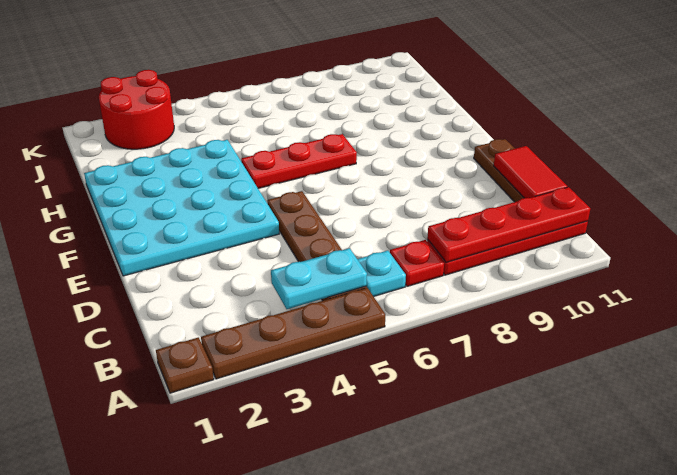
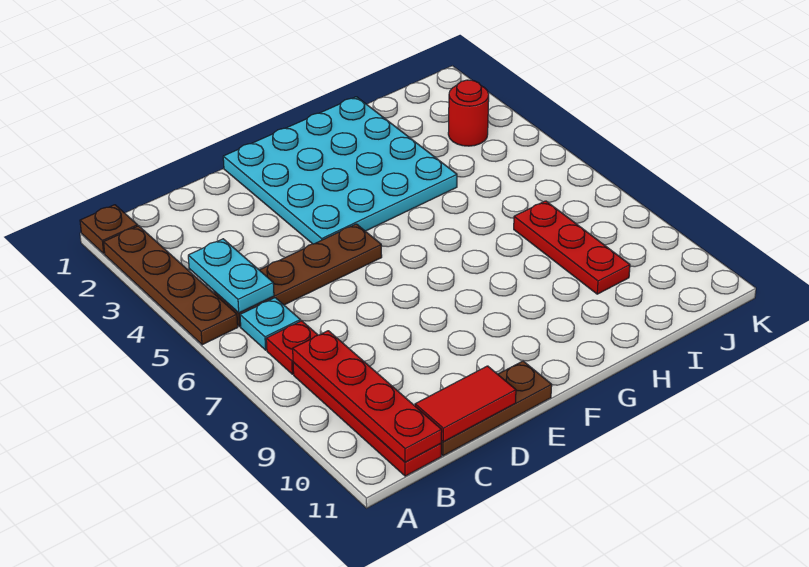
red 1x3 plate [241,134,357,188] -> red 1x3 plate moved to [514,201,630,294]
red 2x2 round brick [99,70,174,149] -> red 1x1 round brick [448,80,489,146]

